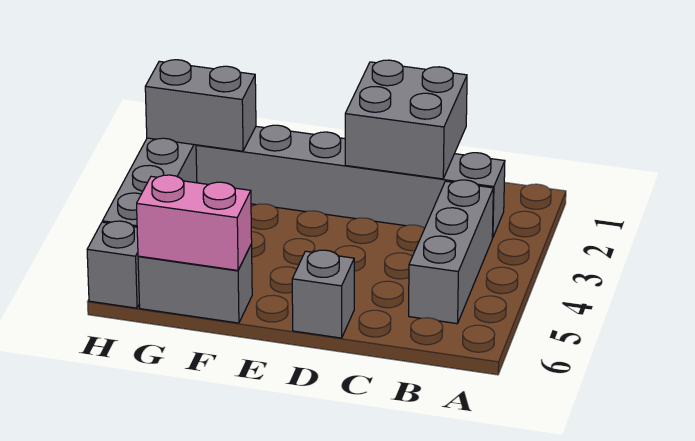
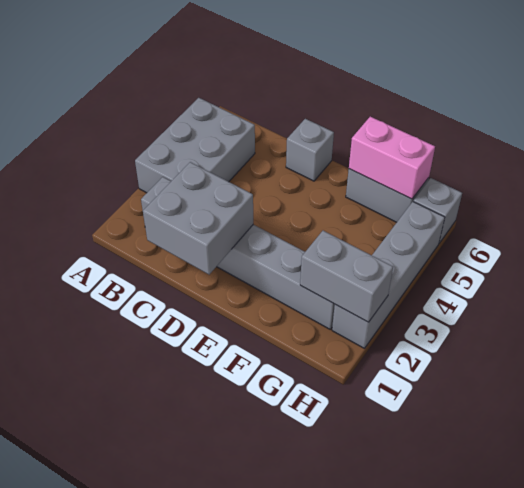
grey 1x3 brick [409,180,493,324] -> grey 2x3 brick [135,98,255,193]

